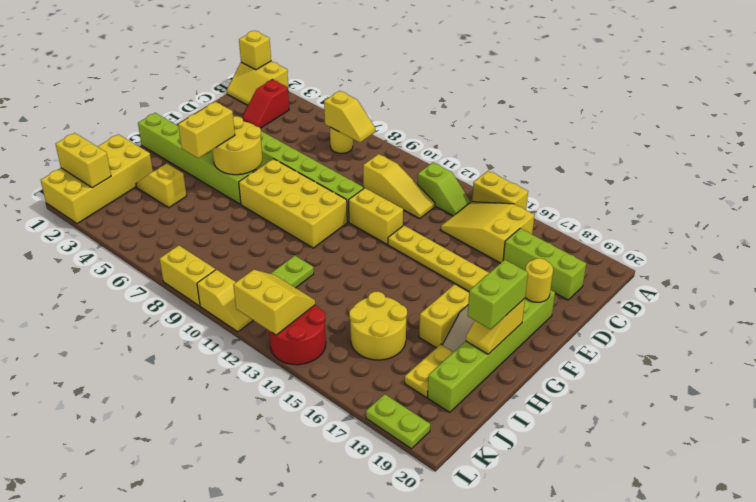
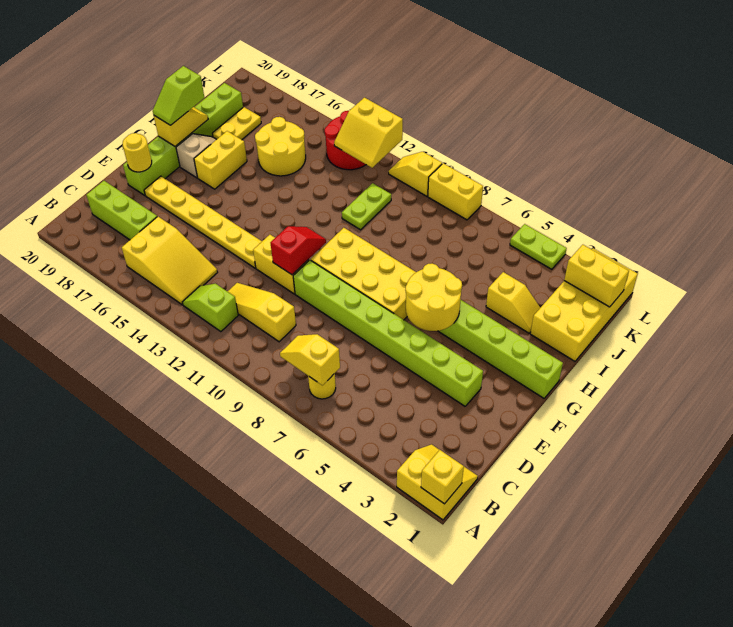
yellow 1x2 brick [472,171,528,210] -> none
red 1x2 slope [242,79,289,128] -> red 1x2 slope moved to [271,226,326,275]
yellow 1x2 brick [178,102,235,158] -> none
lime 1x2 brick [467,260,528,329] -> lime 1x2 slope [153,66,205,125]
lime 1x2 plate [366,394,430,449] -> lime 1x2 plate moved to [510,224,567,269]

